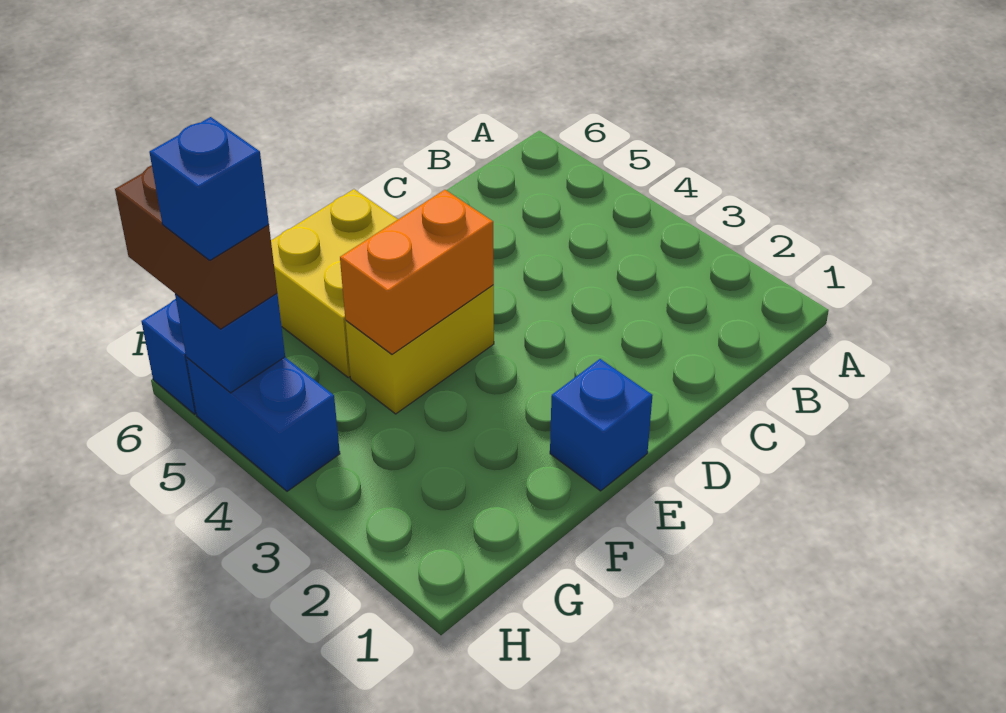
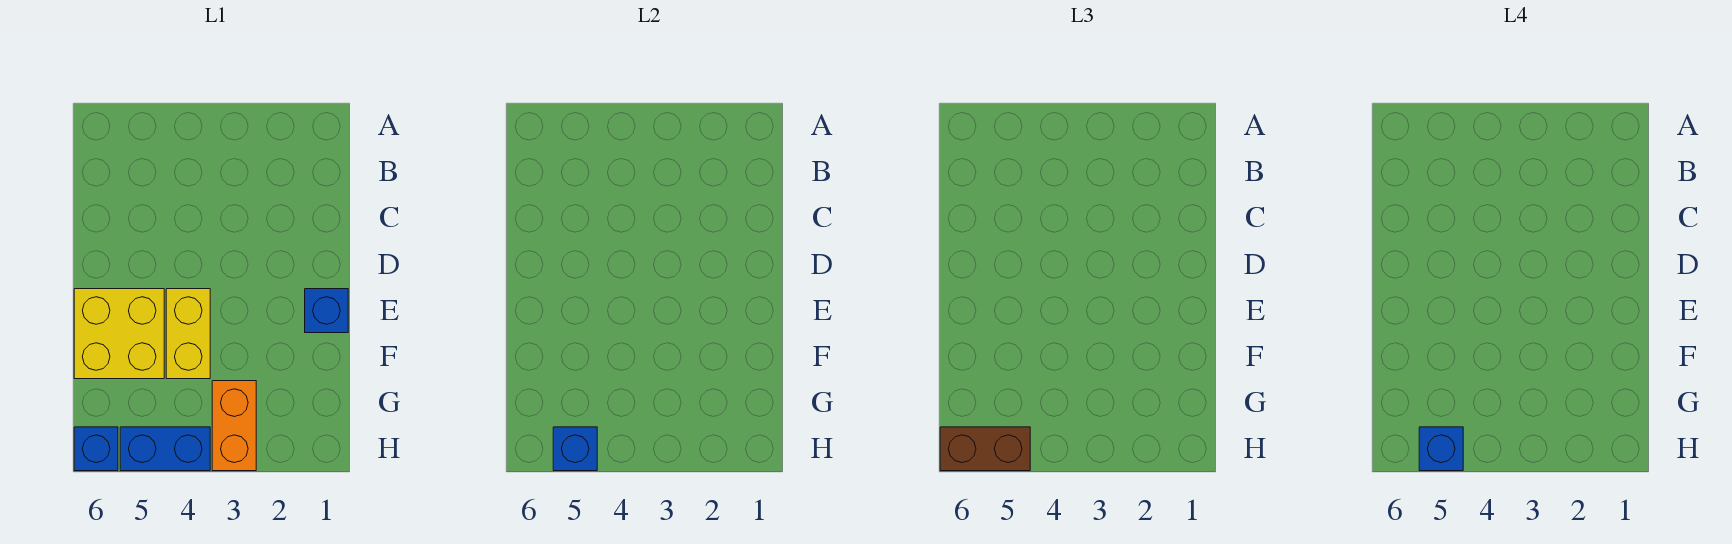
orange 1x2 brick [340,190,494,354] -> orange 1x2 brick moved to [212,381,256,471]

